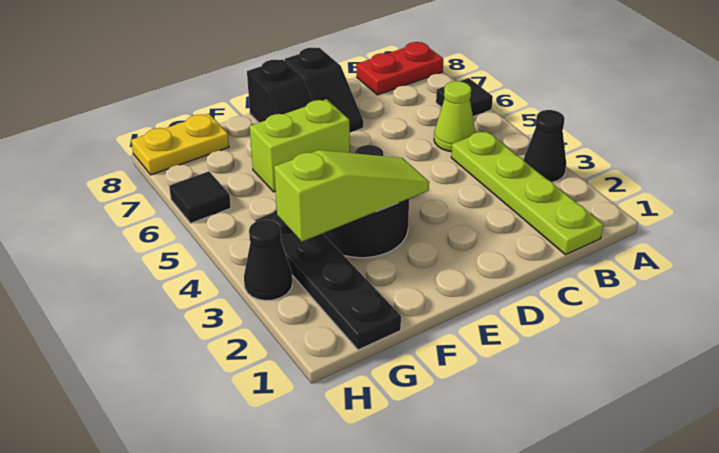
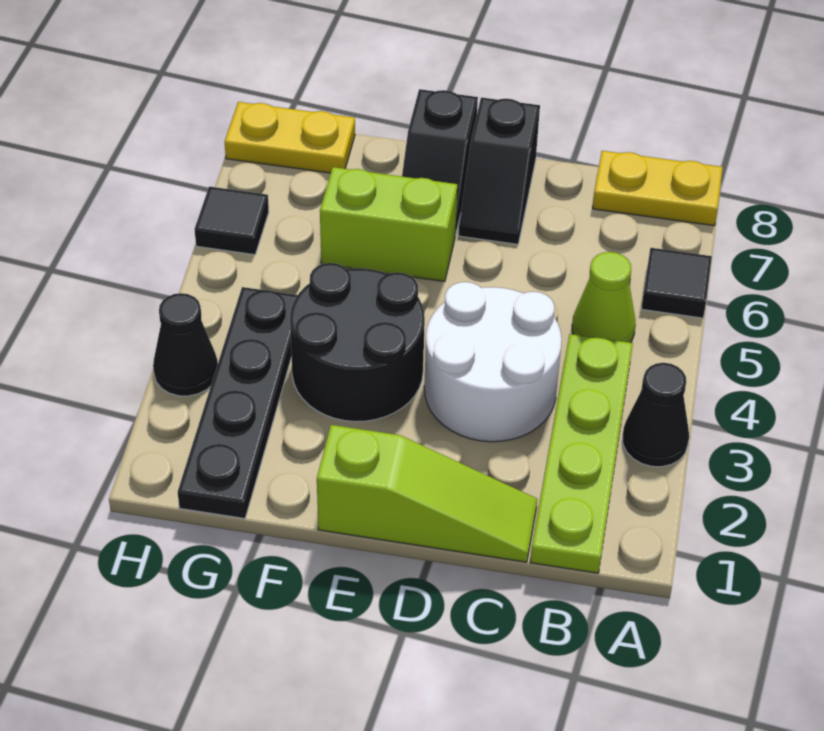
red 1x2 plate [356,42,443,95] -> yellow 1x2 plate [593,151,723,226]
none -> white 2x2 round brick [424,282,562,442]
lime 1x3 slope [274,150,429,241] -> lime 1x3 slope moved to [317,425,537,562]

